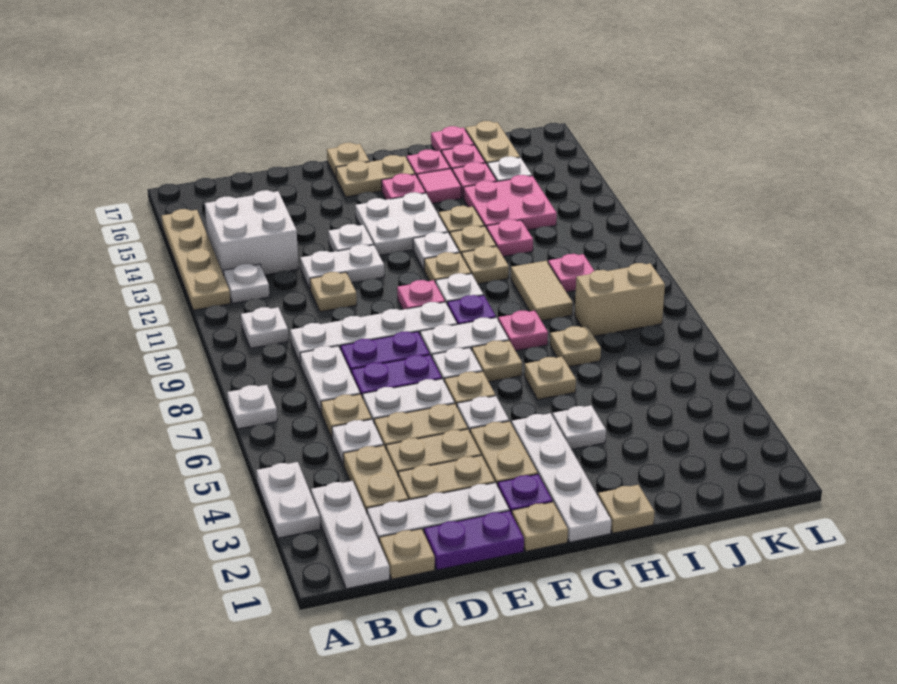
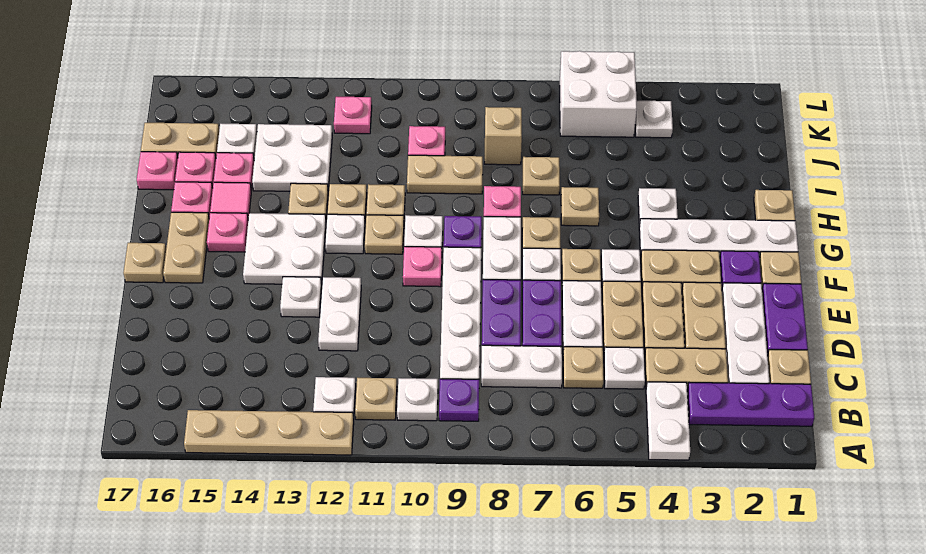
white 1x2 plate [257,462,320,538] -> white 1x2 plate turned to [646,382,690,460]
white 1x1 plate [227,385,277,429] -> white 1x1 plate moved to [635,101,673,138]
white 1x3 plate [311,481,390,589] -> purple 1x3 plate [687,383,814,426]
none -> purple 1x1 plate [439,379,479,421]
white 2x2 brick [205,190,299,275] -> white 2x2 brick moved to [560,51,637,137]
tan 1x1 plate [310,272,357,312] -> tan 1x1 plate moved to [355,378,397,420]
tan 1x2 tile [511,261,573,321] -> tan 1x2 plate [407,155,483,194]
pink 1x1 plate [487,219,533,257] -> pink 1x1 plate moved to [334,97,372,134]
pink 2x2 plate [463,175,557,230] -> white 2x2 plate [252,124,332,191]
tan 1x2 brick [575,263,665,336] -> tan 1x1 brick [485,107,522,165]

